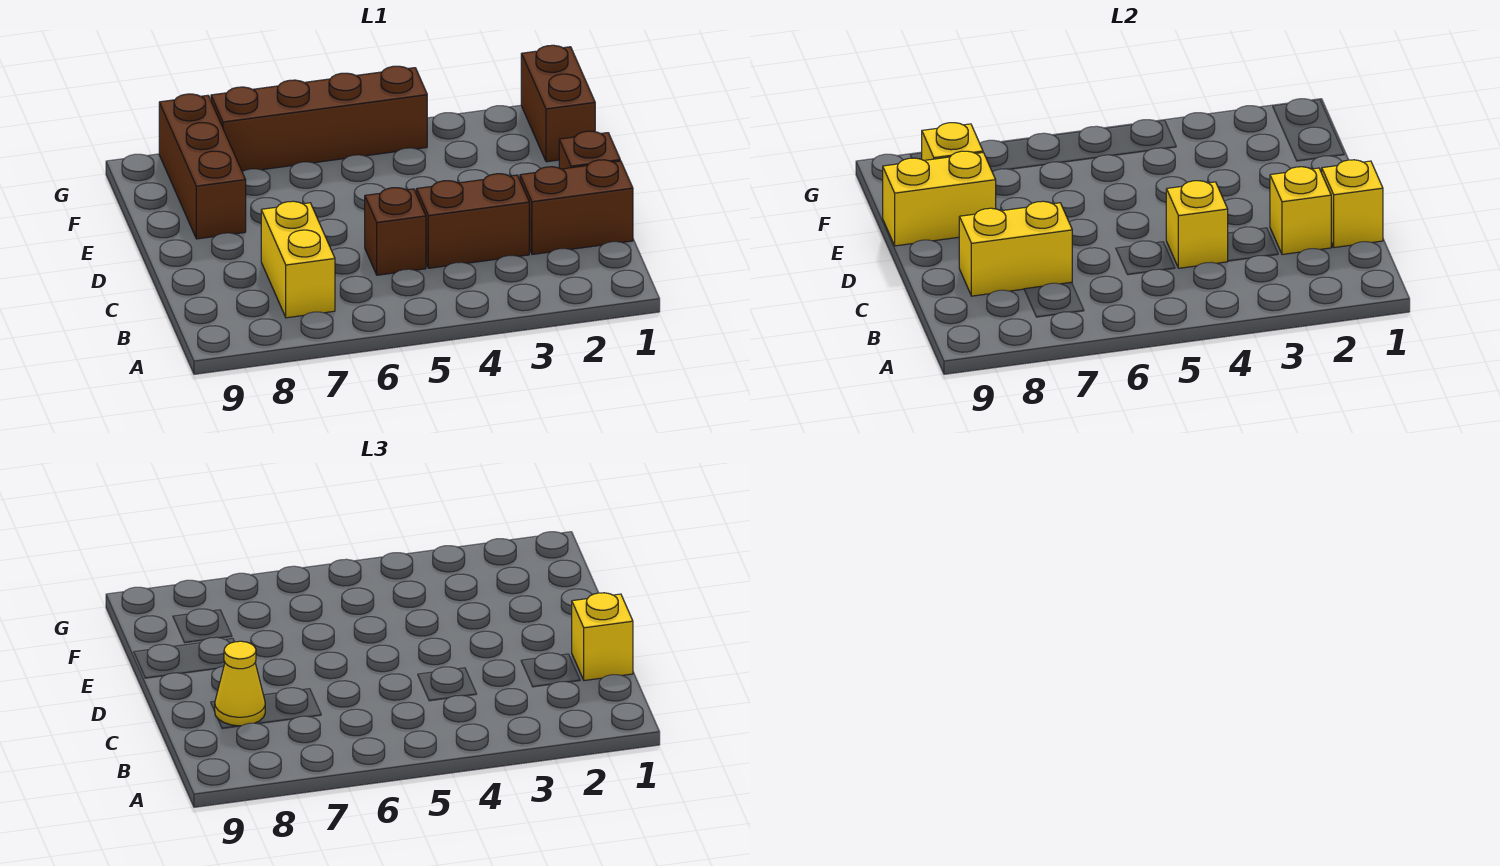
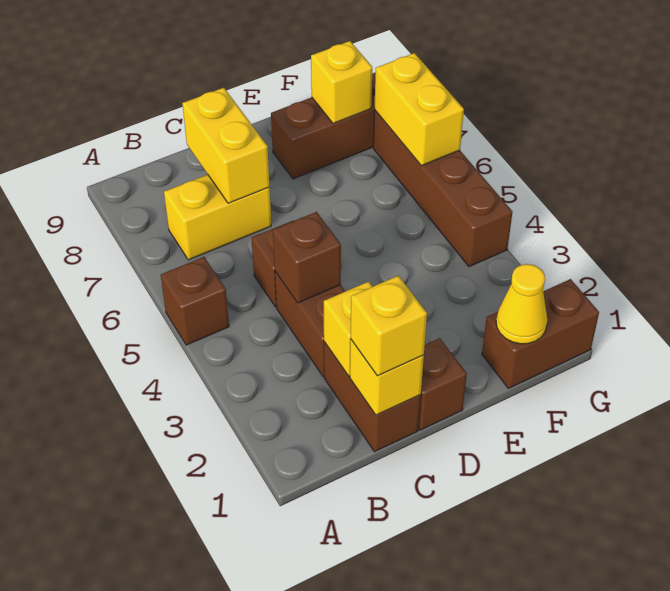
none -> brown 1x1 brick [161,257,229,345]
yellow 1x1 brick [1166,181,1228,268] -> brown 1x1 brick [273,212,341,303]
yellow 1x1 cone [215,641,265,726] -> yellow 1x1 cone moved to [496,264,547,344]
yellow 1x2 brick [883,151,996,246] -> yellow 1x2 brick moved to [374,53,464,166]

